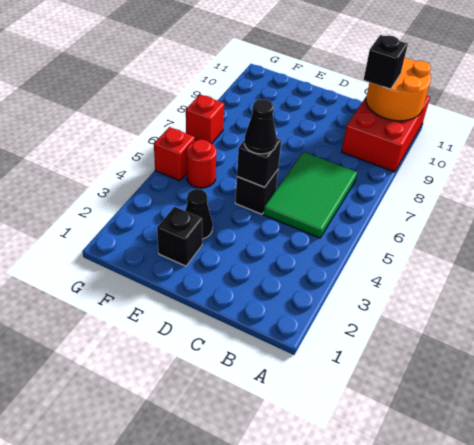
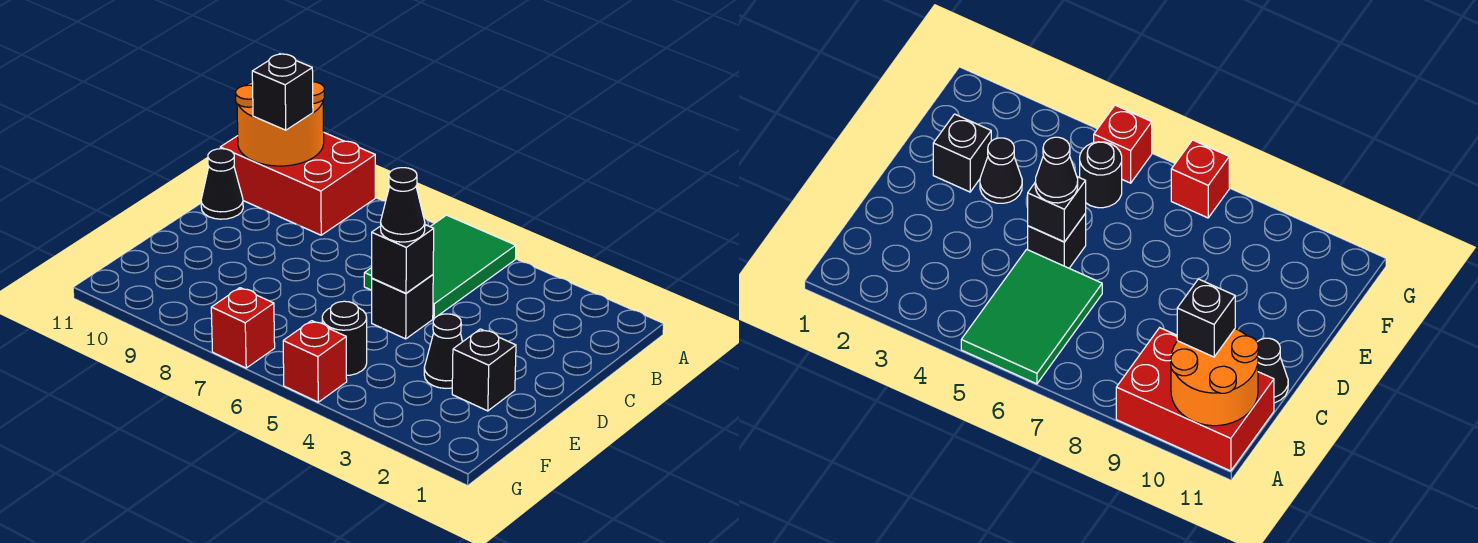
green 2x3 tile [263,152,357,238] -> green 2x3 tile turned to [364,215,516,318]
none -> black 1x1 cone [201,149,243,219]
red 1x1 round brick [186,139,216,188] -> black 1x1 round brick [322,301,367,376]

